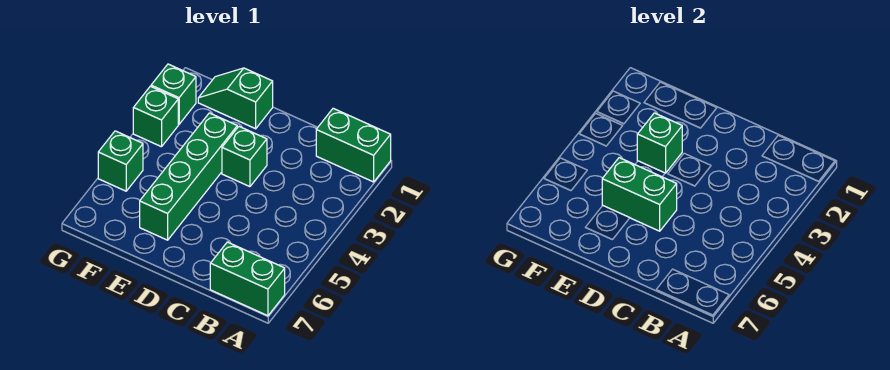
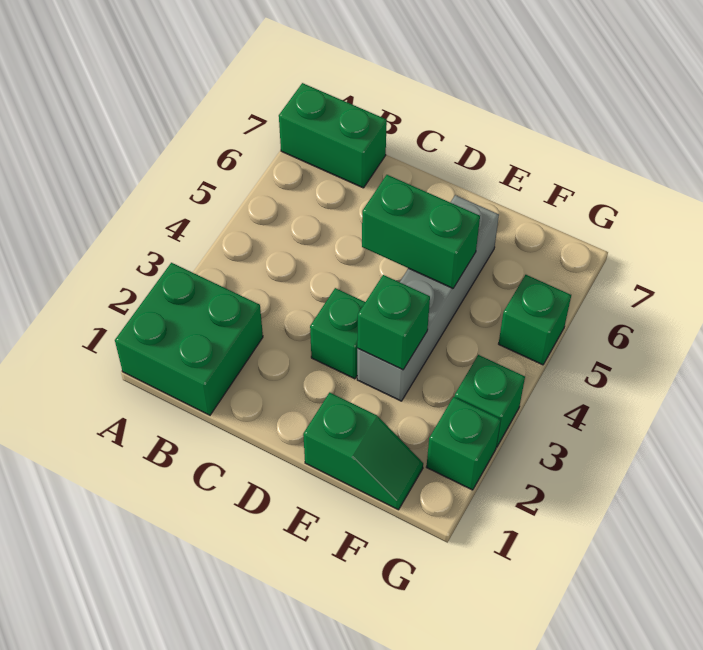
green 1x2 brick [316,108,391,182] -> green 2x2 brick [115,263,263,415]
green 1x4 brick [140,113,237,240] -> grey 1x4 brick [357,195,499,401]

